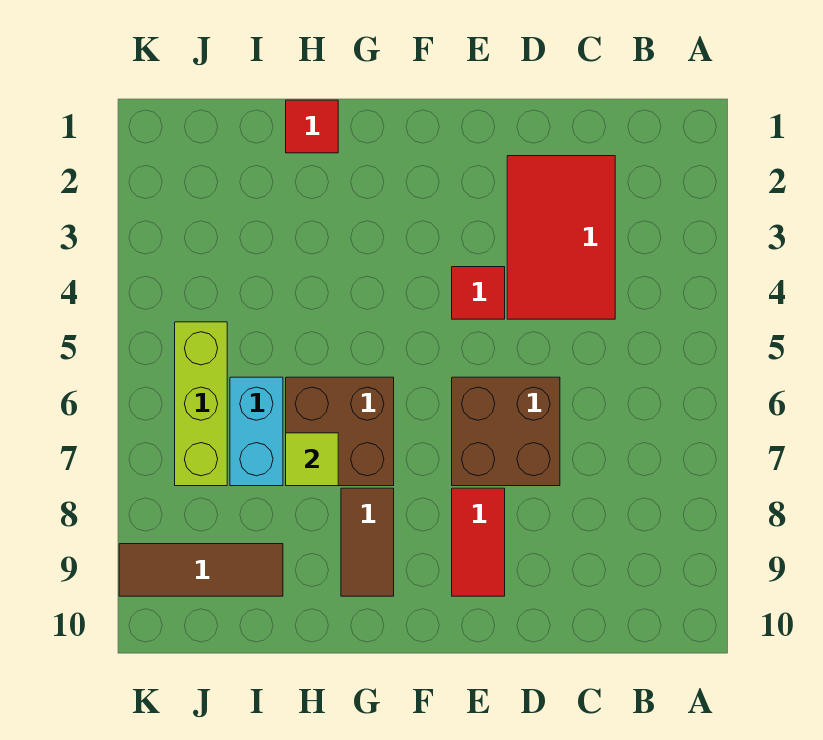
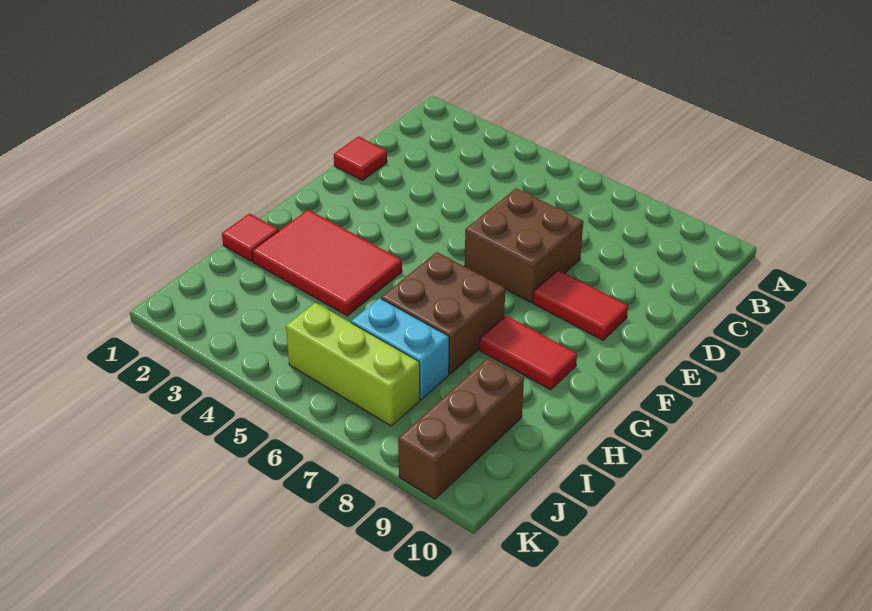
red 2x3 tile [507,156,615,319] -> red 2x3 tile moved to [252,210,402,316]
red 1x1 tile [452,267,505,319] -> red 1x1 tile moved to [334,136,387,180]
brown 1x2 tile [341,488,394,596] -> red 1x2 tile [480,316,577,390]
lime 1x1 tile [286,433,338,486] -> none
brown 1x3 tile [119,544,283,596] -> brown 1x3 brick [398,358,524,499]

